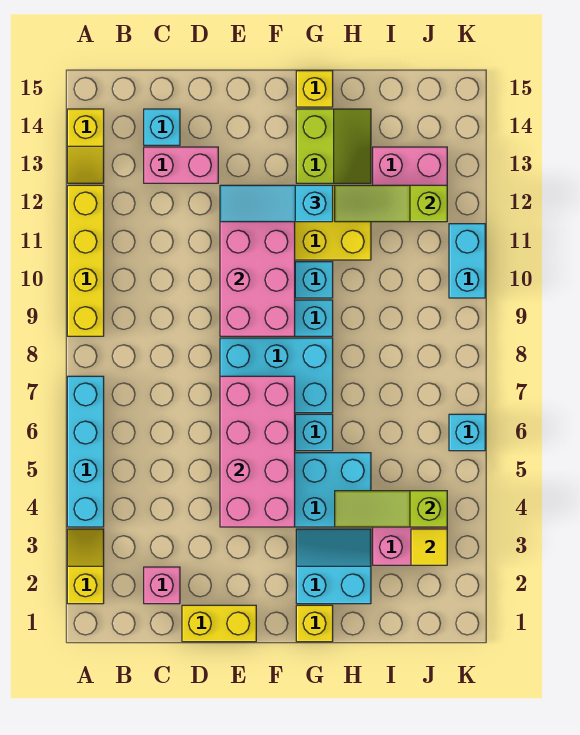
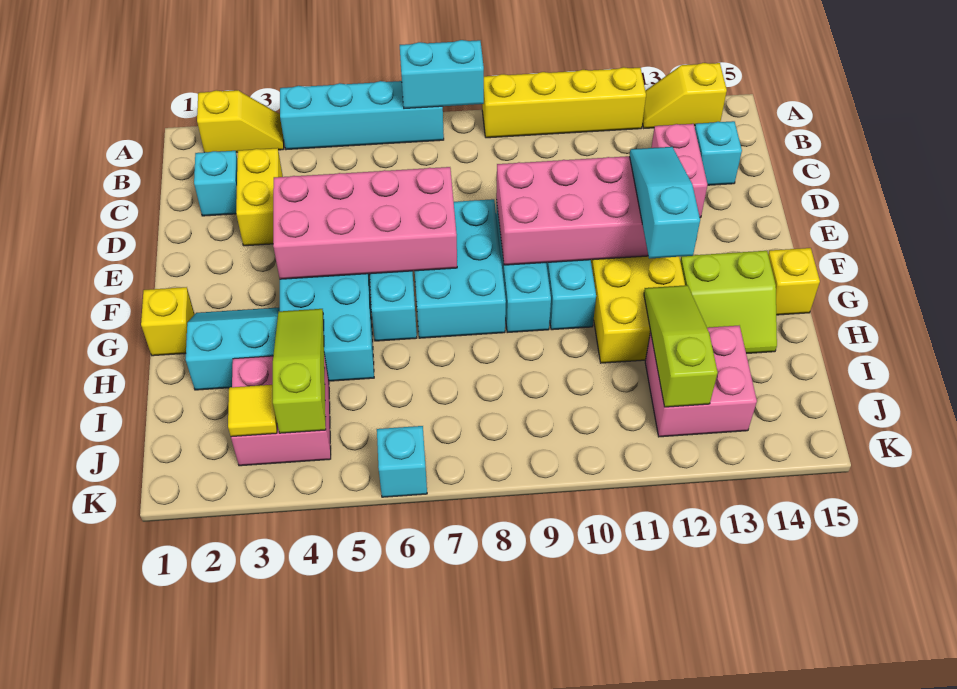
pink 1x1 brick [144,567,180,604] -> cyan 1x1 brick [194,151,237,216]
yellow 1x2 brick [182,605,256,642] -> yellow 1x2 brick moved to [236,148,283,246]
cyan 2x2 slope [296,529,371,604] -> cyan 2x2 slope turned to [186,307,280,390]
cyan 1x2 brick [449,224,485,298] -> cyan 1x2 brick moved to [400,40,484,108]

